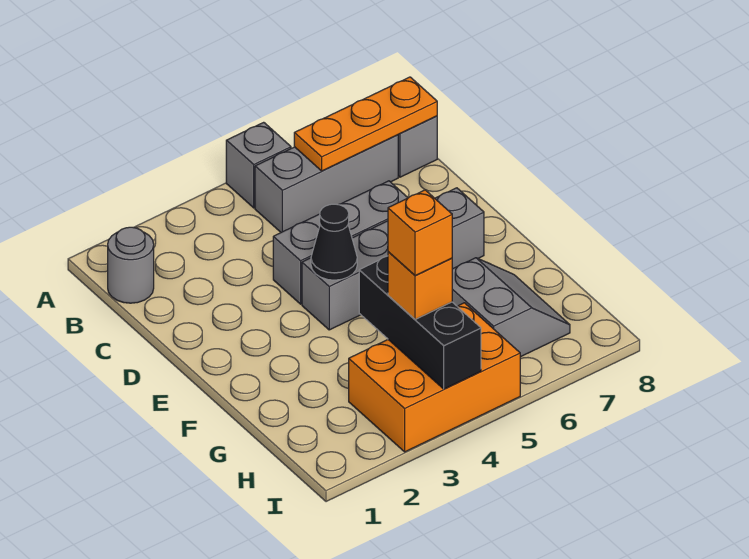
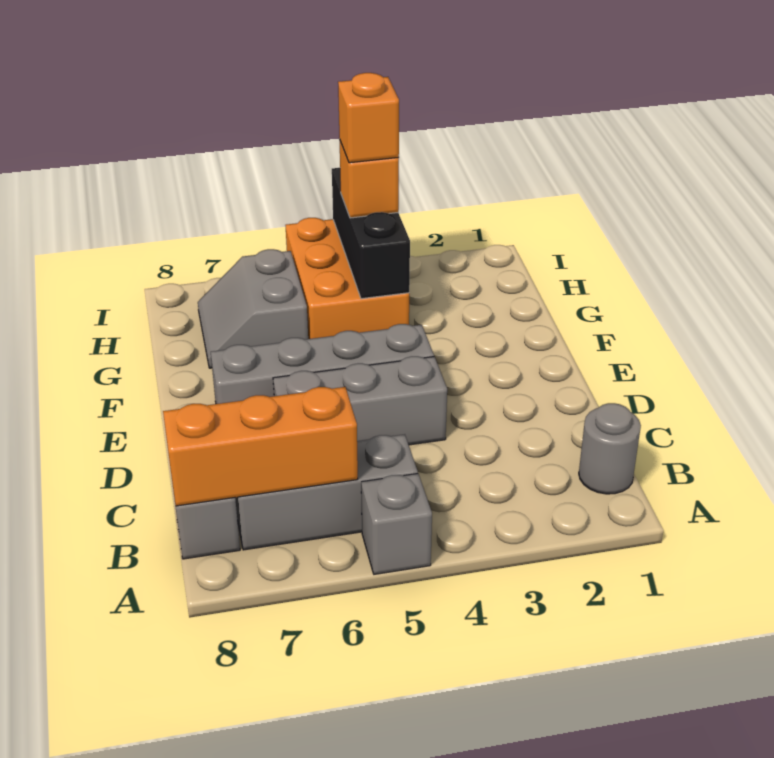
orange 1x3 plate [294,77,437,171] -> orange 1x3 brick [163,387,358,506]
black 1x1 cone [311,204,357,280] -> none
orange 2x3 brick [349,303,520,452] -> orange 2x3 brick turned to [286,218,409,339]

